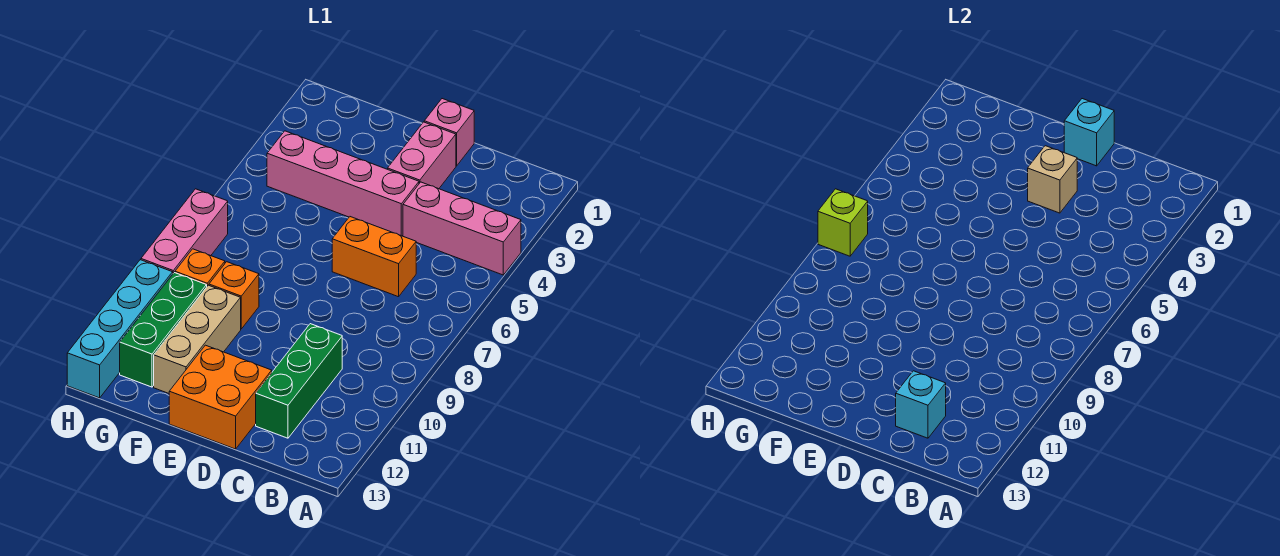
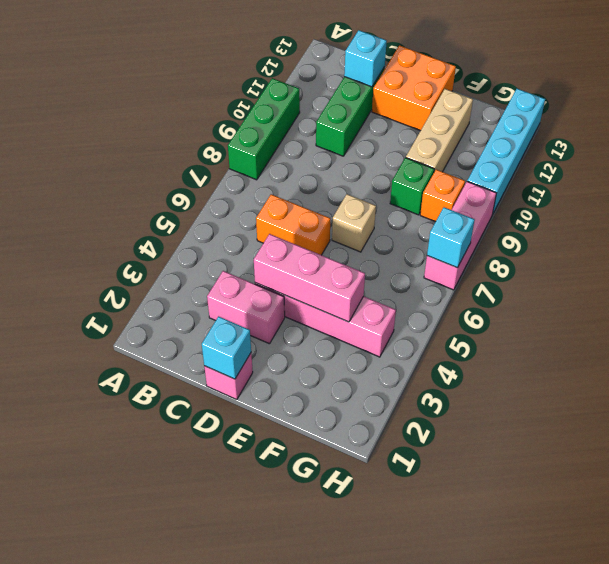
pink 1x3 brick [403,182,521,275] -> pink 1x3 brick moved to [254,234,365,322]
pink 1x2 brick [388,122,456,189] -> pink 1x2 brick turned to [207,271,285,344]
tan 1x1 brick [1028,146,1077,213] -> tan 1x1 brick moved to [332,194,376,252]
orange 1x1 brick [209,262,259,329] -> green 1x1 brick [390,158,434,215]
green 1x3 brick [120,273,207,387] -> green 1x3 brick moved to [228,78,300,180]
lime 1x1 brick [818,189,868,256] -> cyan 1x1 brick [427,207,475,268]

